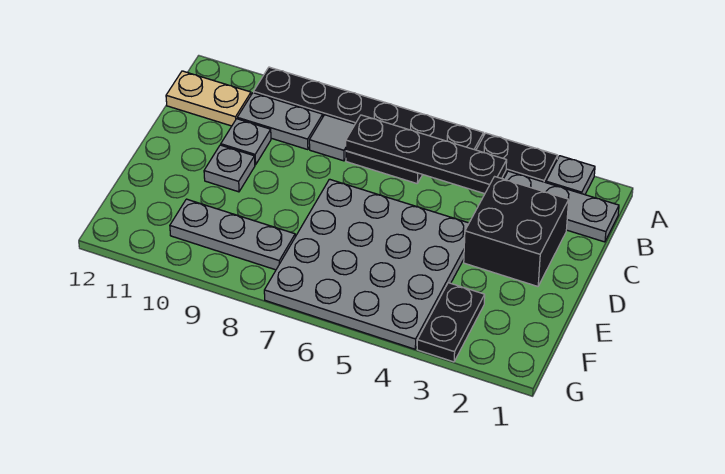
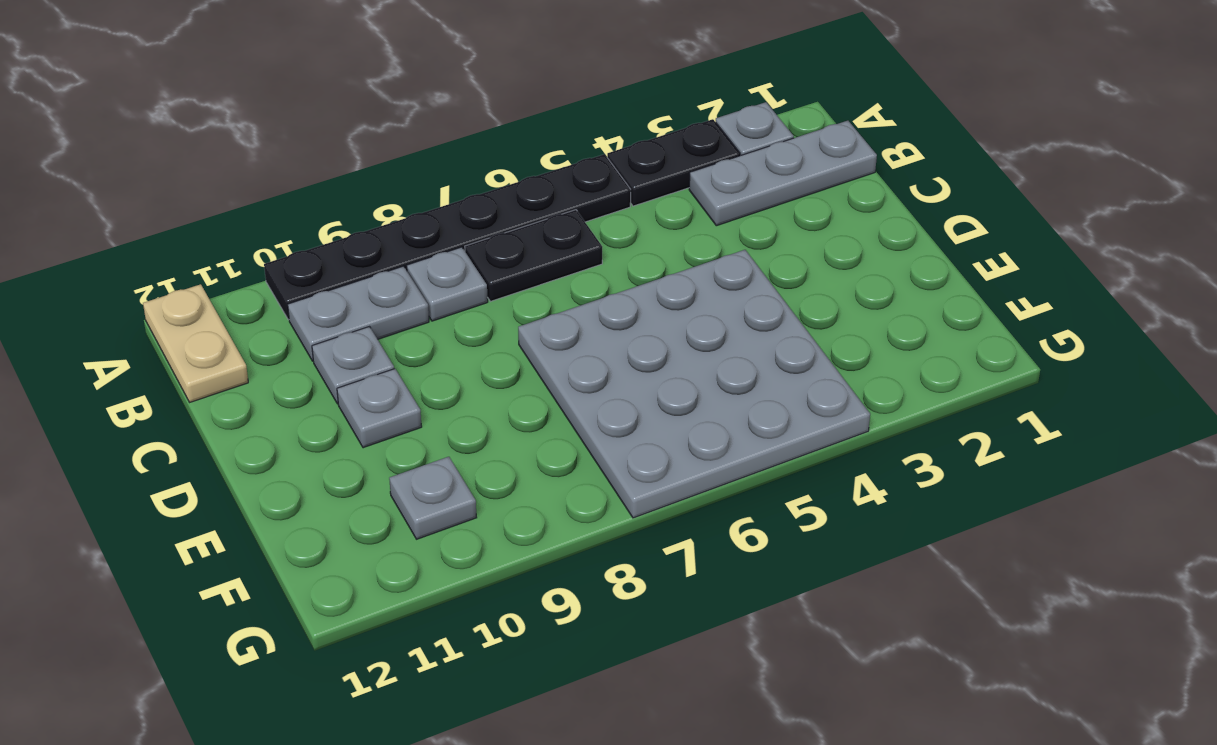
black 1x4 plate [346,115,507,194] -> none
grey 1x1 tile [309,115,355,161] -> grey 1x1 plate [407,247,488,321]
tan 1x2 plate [166,71,251,126] -> tan 1x2 plate turned to [143,284,248,402]
black 2x2 brick [464,177,569,286] -> none
black 1x2 plate [417,283,485,362] -> none
grey 1x3 plate [170,199,295,270] -> grey 1x1 plate [389,457,477,539]

